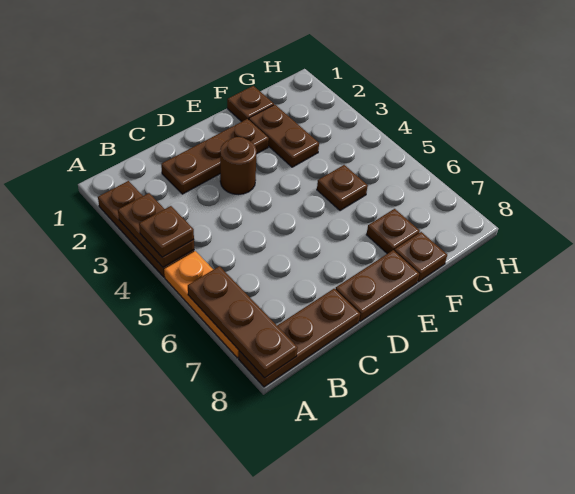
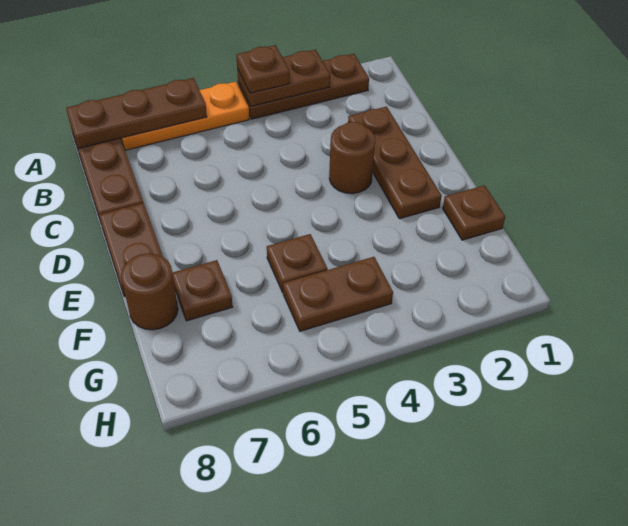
brown 1x2 plate [249,105,319,167] -> brown 1x2 plate moved to [283,257,393,331]
brown 1x1 plate [394,232,447,282] -> brown 1x1 round brick [121,253,178,330]

